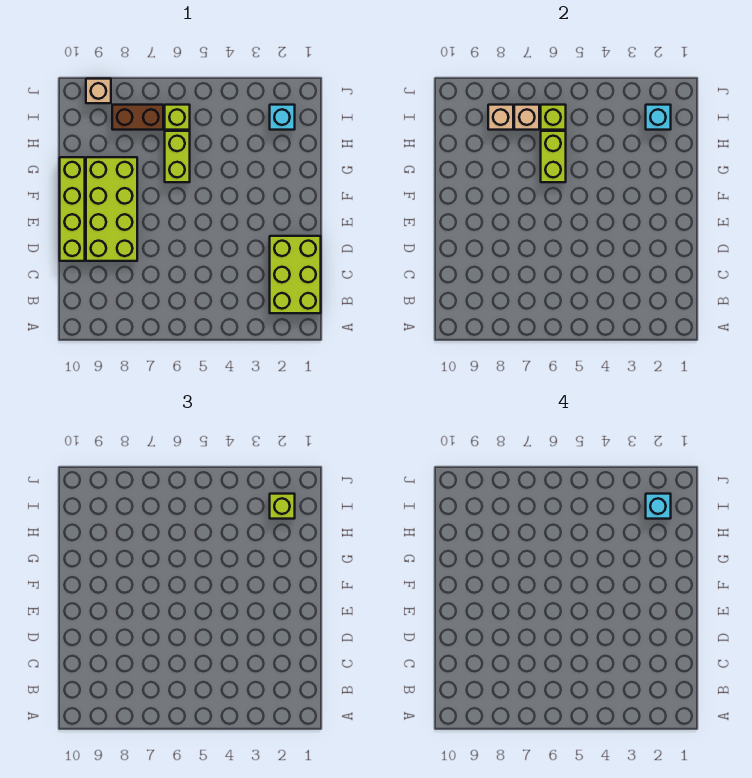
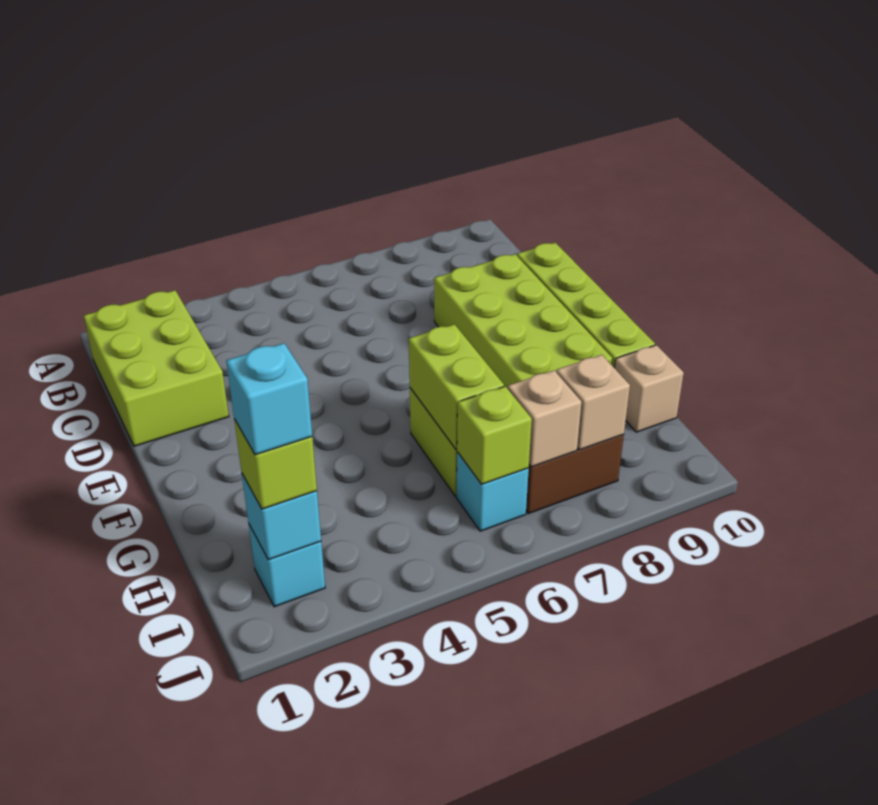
lime 1x1 brick [165,105,190,130] -> cyan 1x1 brick [456,452,529,531]
tan 1x1 brick [86,79,111,103] -> tan 1x1 brick moved to [615,345,684,432]

